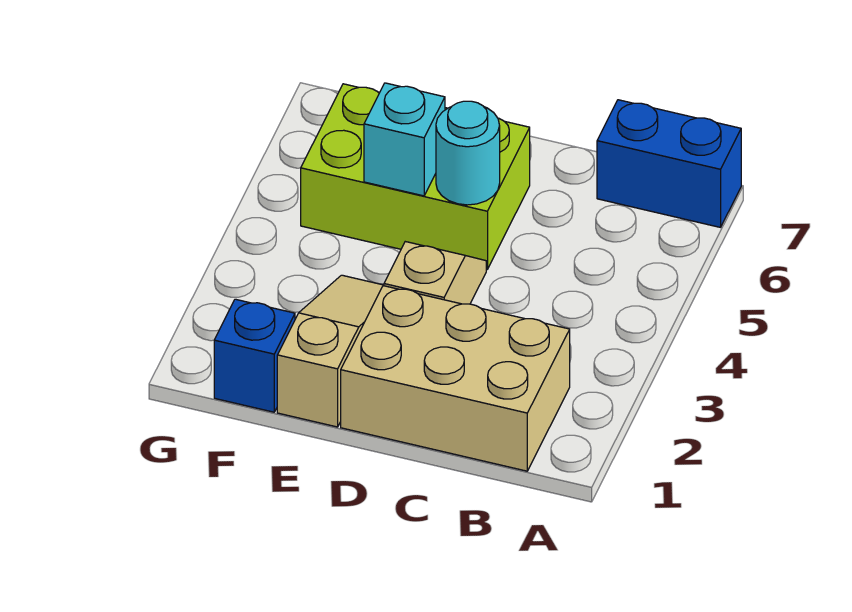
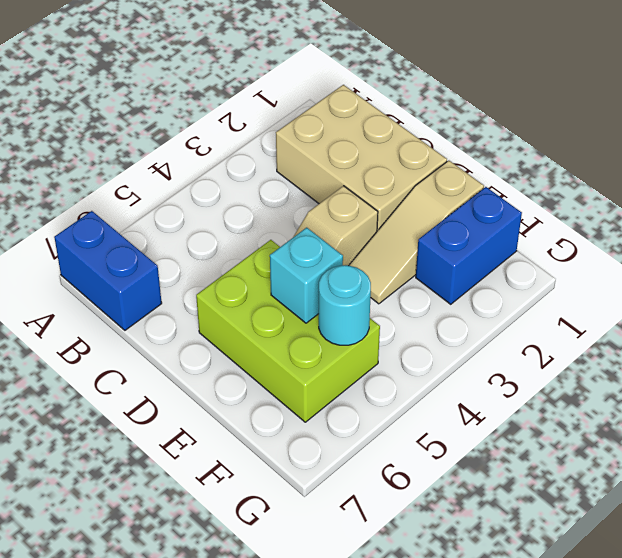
cyan 1x1 round brick [436,101,500,205] -> cyan 1x1 round brick moved to [319,265,371,345]
blue 1x1 brick [214,299,295,412] -> blue 1x2 brick [416,187,522,304]

